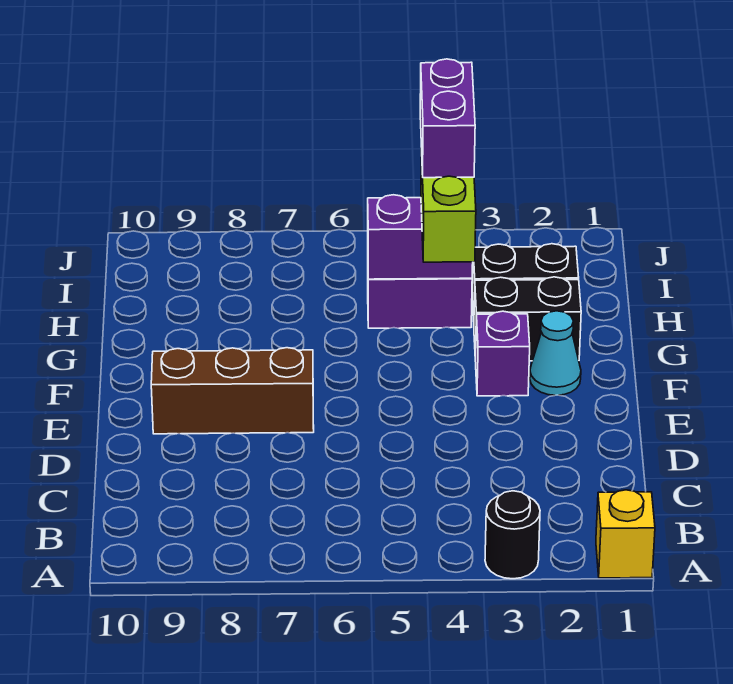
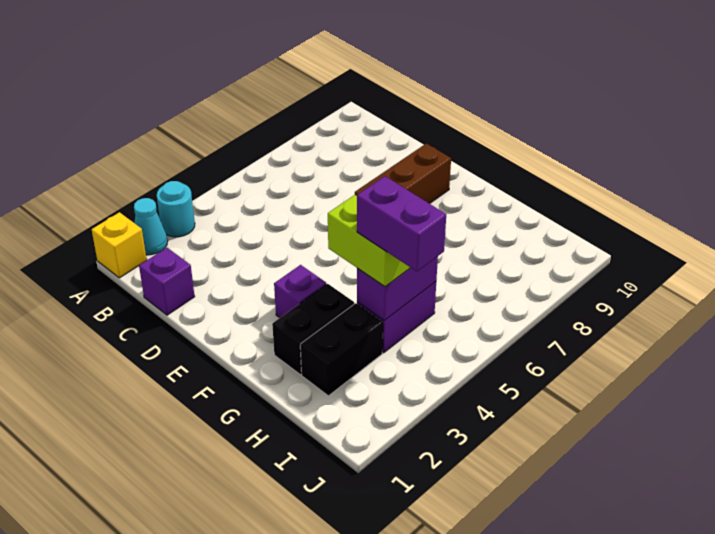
black 1x1 round brick [485,491,540,579] -> cyan 1x1 round brick [157,181,195,237]
none -> purple 1x1 brick [139,248,195,315]
cyan 1x1 cone [530,311,581,395] -> cyan 1x1 cone moved to [134,198,168,255]

